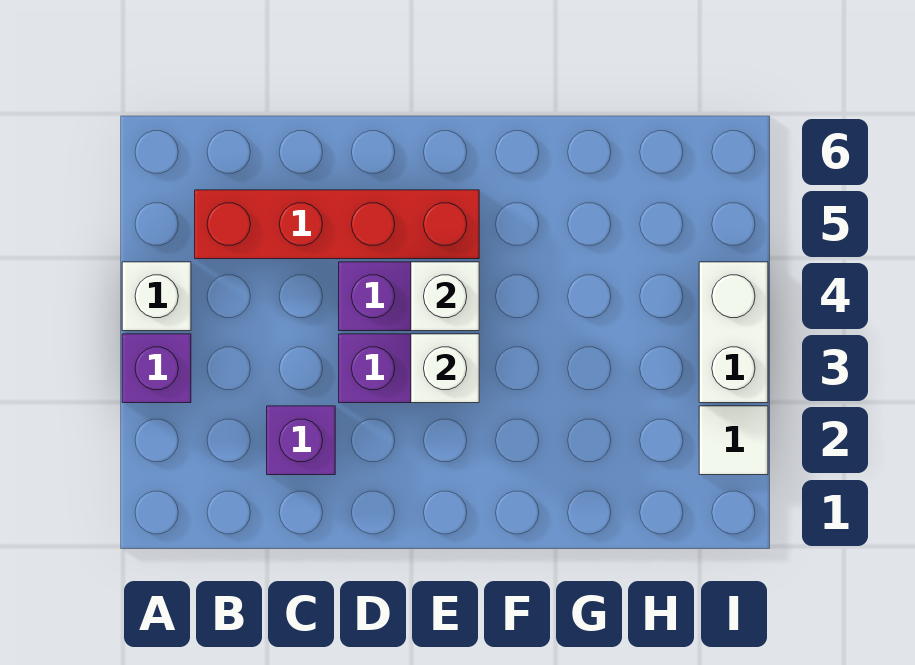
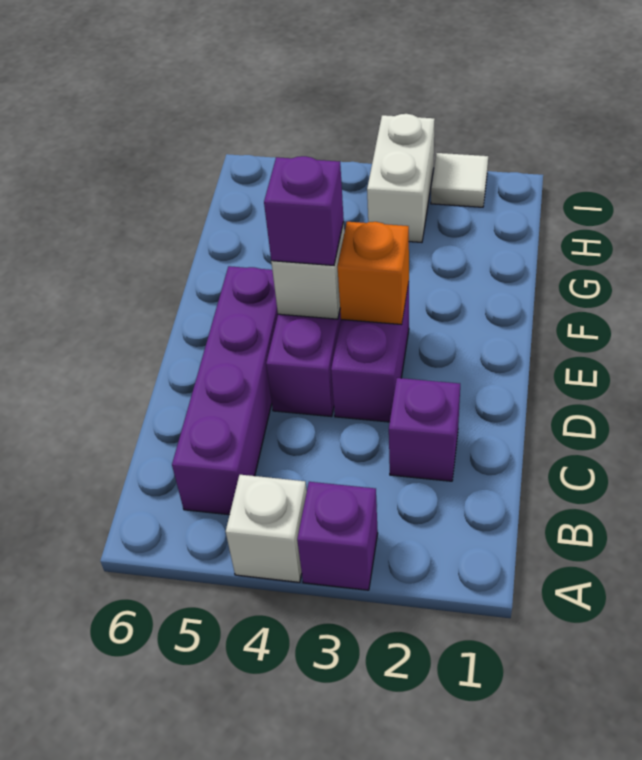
red 1x4 brick [195,190,479,259] -> purple 1x4 brick [172,266,278,515]
white 1x1 brick [411,334,479,403] -> orange 1x1 brick [337,222,409,324]
none -> purple 1x1 brick [264,156,344,265]
white 1x2 brick [699,262,768,403] -> white 1x2 brick turned to [367,114,435,242]

